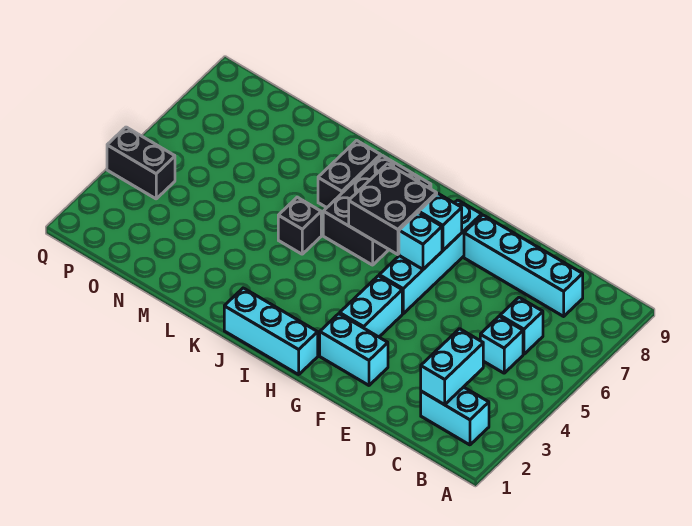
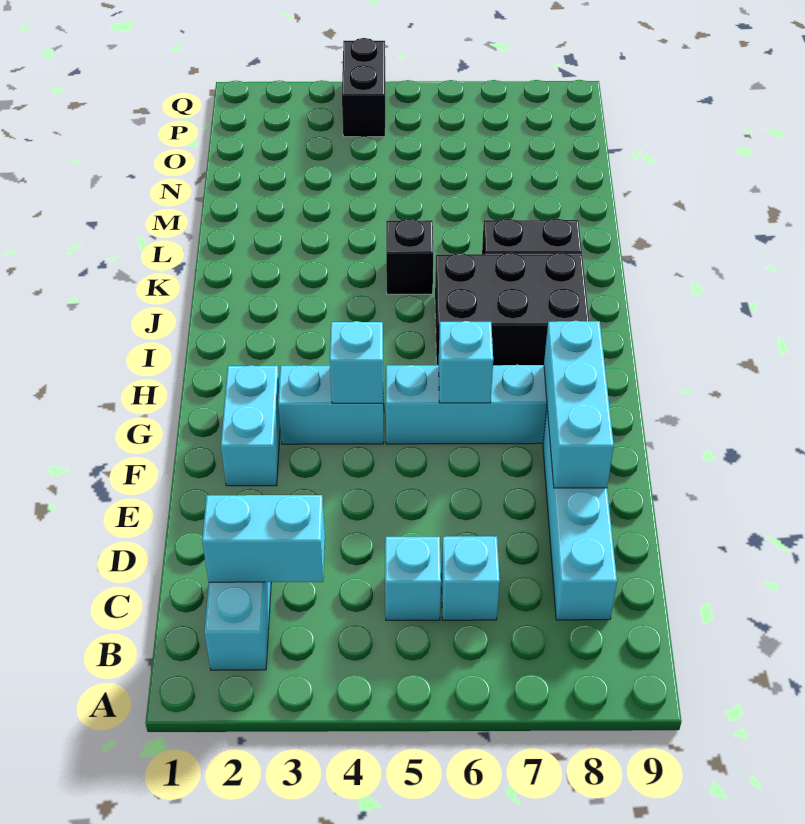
cyan 1x1 brick [419,194,462,250] -> cyan 1x1 brick moved to [330,321,383,403]
cyan 1x3 brick [224,288,318,375] -> cyan 1x3 brick moved to [544,321,614,488]
black 2x2 brick [349,164,437,255] -> none

